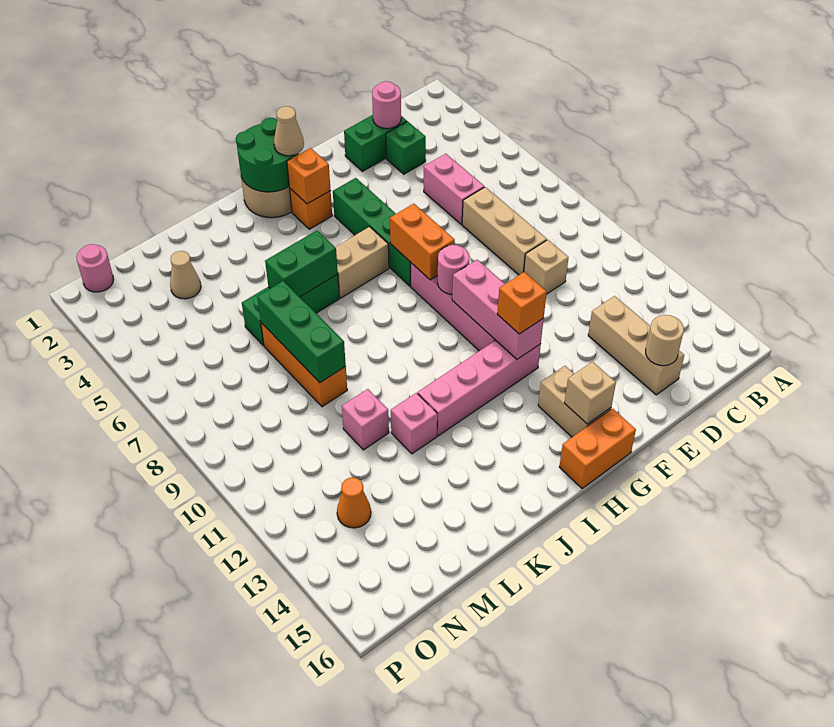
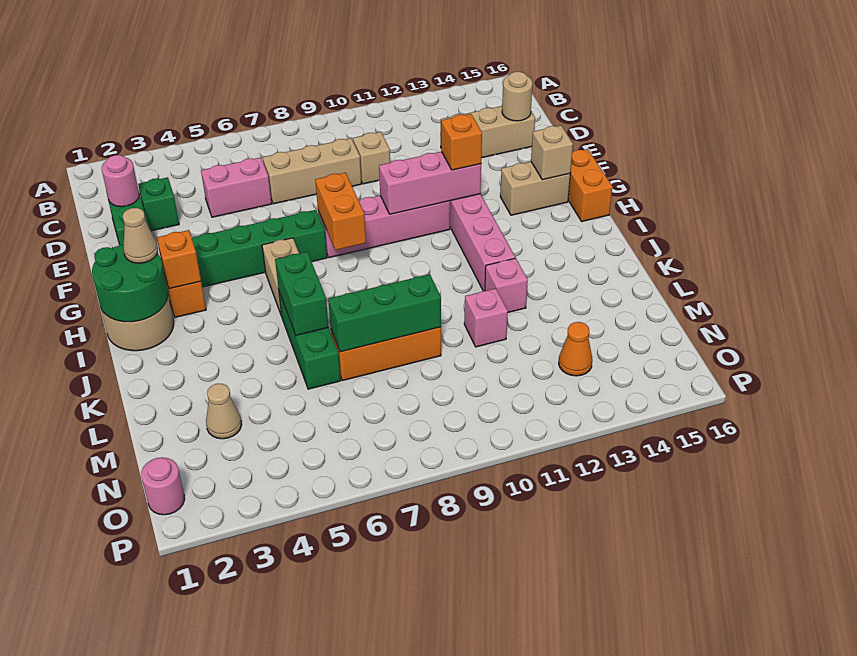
orange 1x2 brick [390,204,455,280] -> orange 1x2 brick turned to [315,173,366,250]
pink 1x1 round brick [438,245,470,294] -> none

